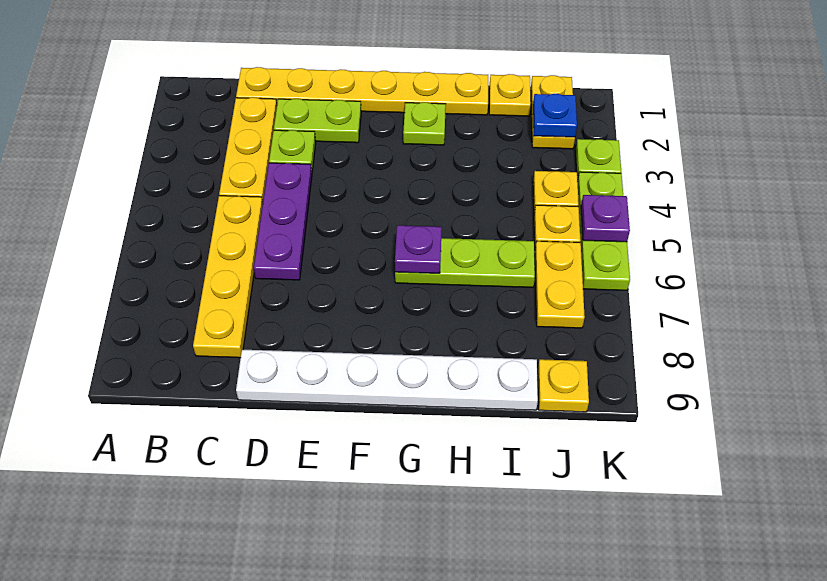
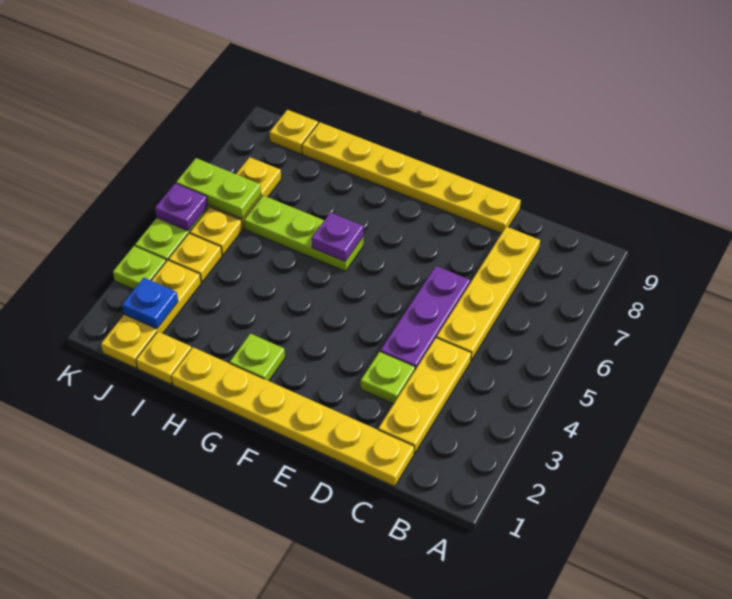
lime 1x2 plate [274,99,361,143] -> lime 1x2 plate moved to [176,158,261,219]
white 1x6 plate [236,350,538,410] -> yellow 1x6 plate [302,122,521,233]
yellow 1x2 plate [531,75,575,149] -> yellow 1x3 plate [101,260,201,368]

